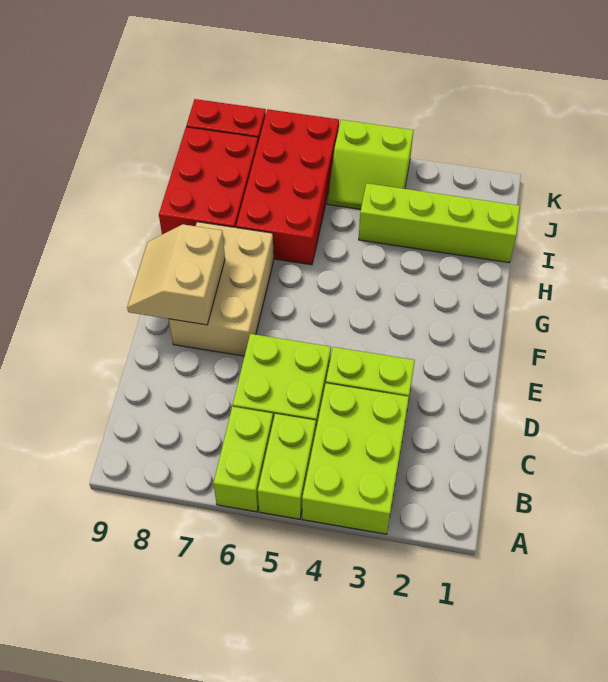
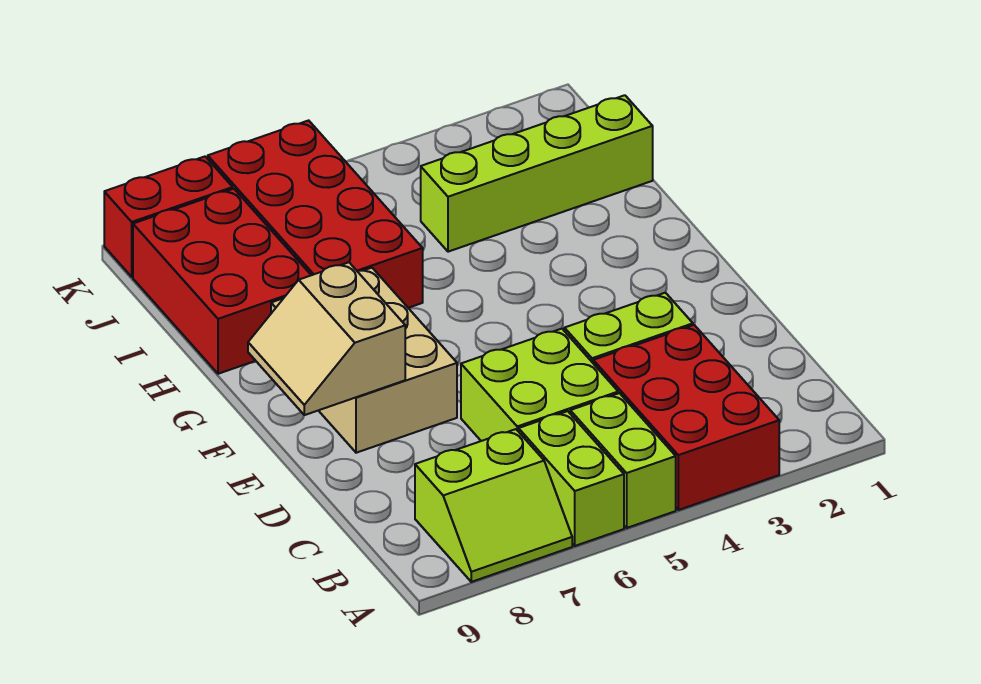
lime 2x3 brick [302,383,409,534] -> red 2x3 brick [593,325,779,510]
lime 2x2 slope [327,120,414,209] -> lime 2x2 slope moved to [415,429,572,582]

